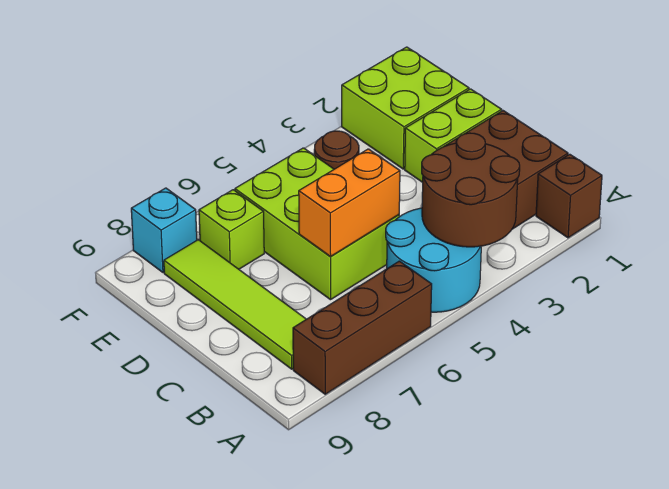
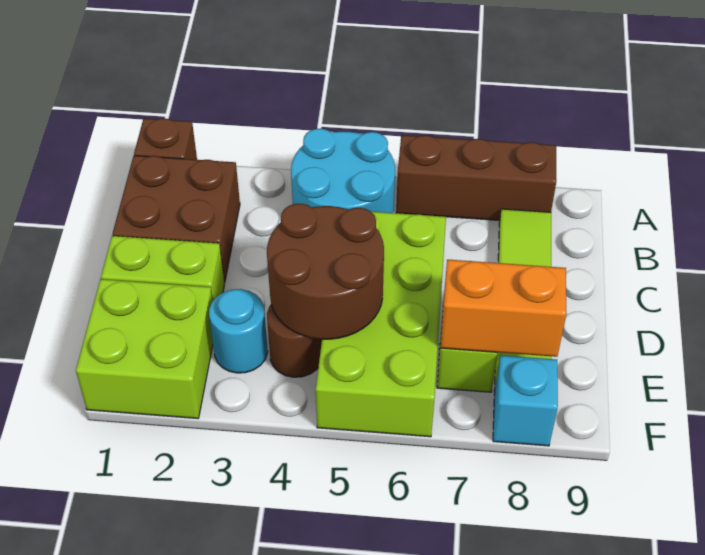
brown 2x2 round brick [422,133,520,247] -> brown 2x2 round brick moved to [267,204,384,339]
lime 2x3 brick [235,148,399,300] -> lime 2x4 brick [316,212,446,437]
orange 1x2 brick [299,149,400,256] -> orange 1x2 brick moved to [441,260,566,357]
none -> cyan 1x1 round brick [209,289,268,373]

